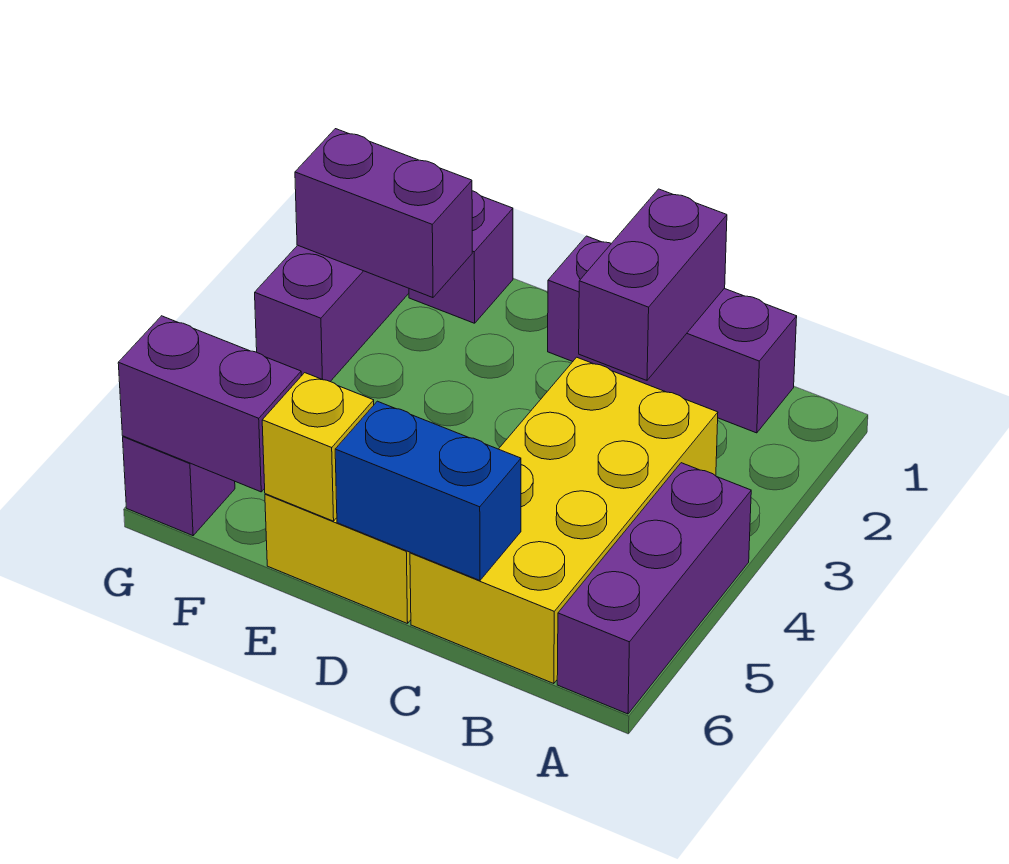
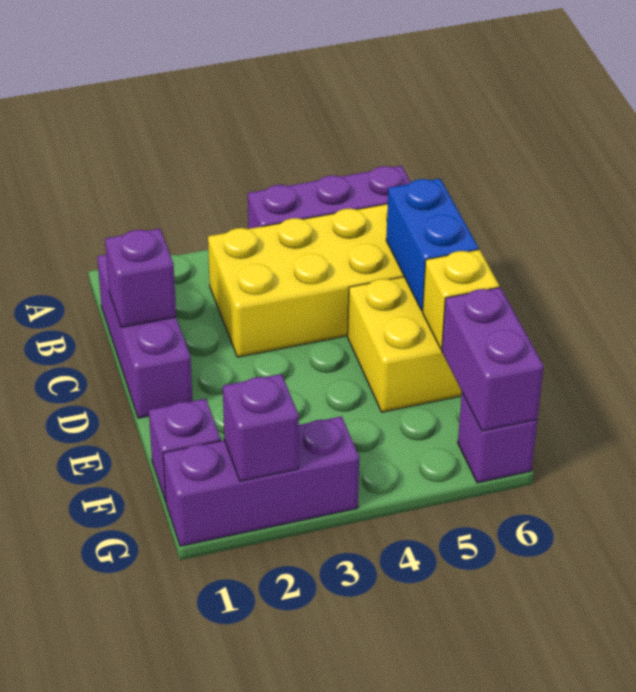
purple 1x2 brick [579,189,727,380] -> purple 1x1 brick [105,229,176,327]
purple 1x2 brick [295,129,472,298] -> purple 1x1 brick [223,374,299,481]

